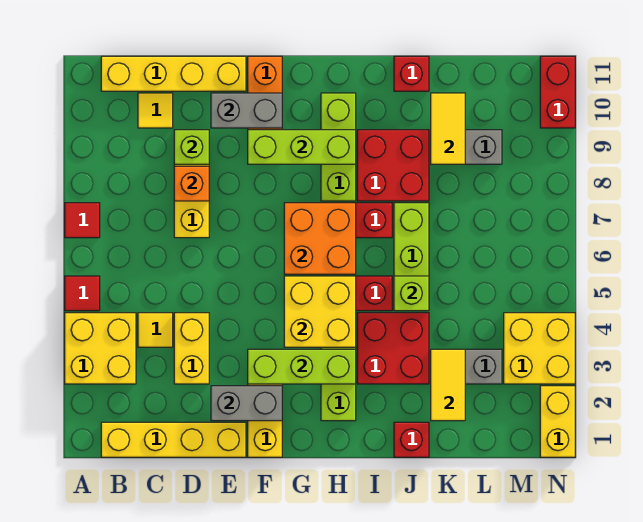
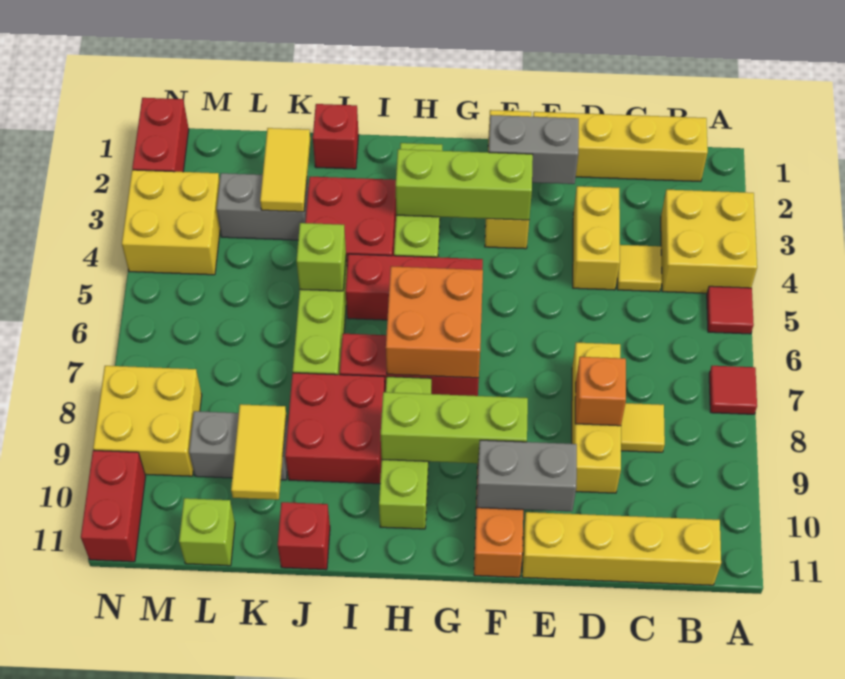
yellow 1x1 tile [138,93,173,128] -> yellow 1x1 tile moved to [621,403,665,452]
lime 1x1 brick [174,130,209,164] -> lime 1x1 brick moved to [179,498,235,566]
yellow 2x2 brick [284,276,356,347] -> yellow 2x2 brick moved to [93,366,202,476]
yellow 1x2 brick [540,386,575,457] -> red 1x2 brick [132,98,189,172]

